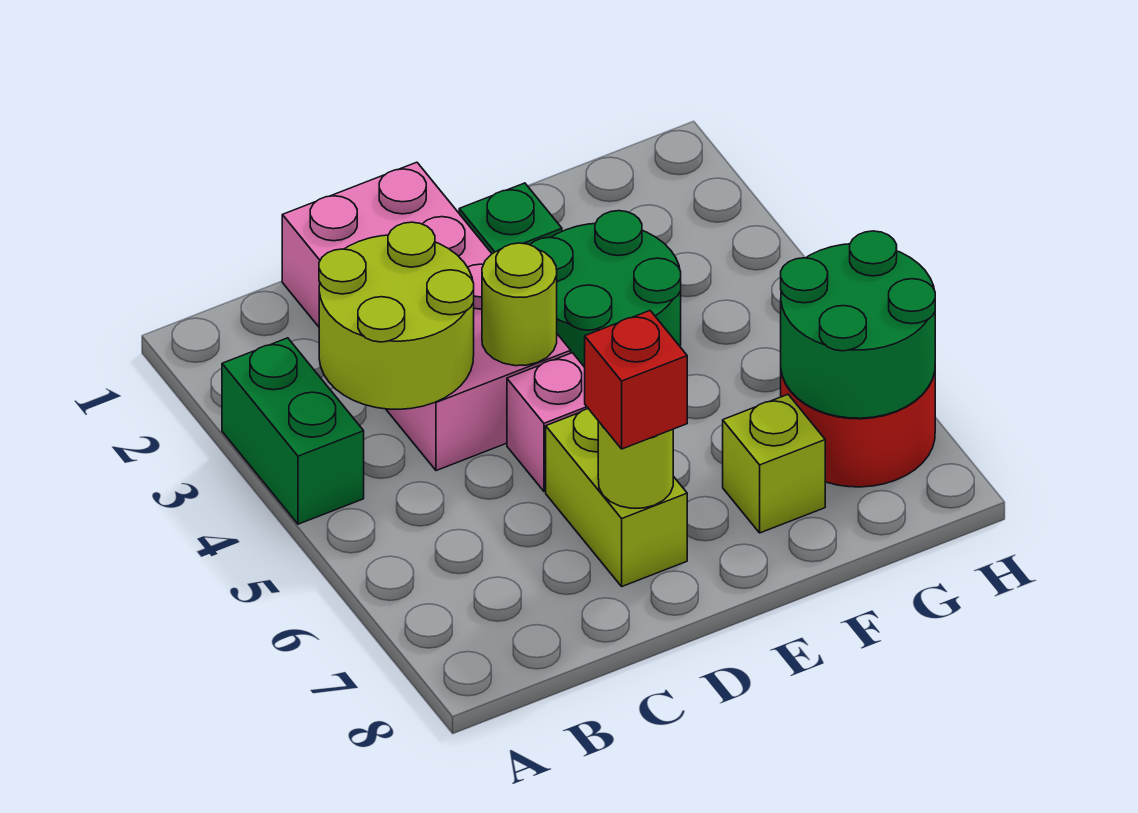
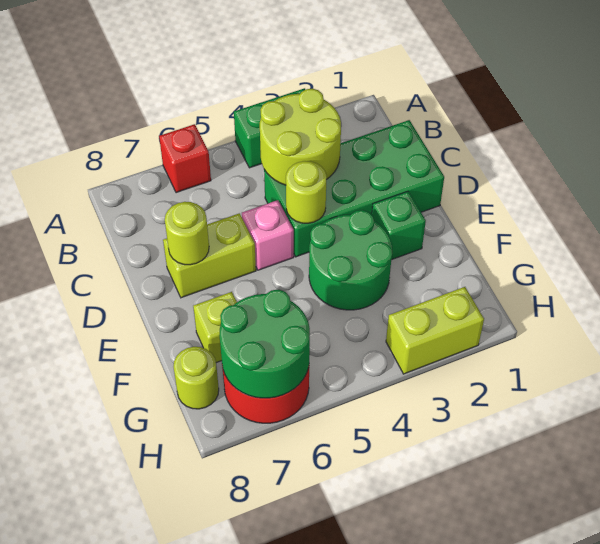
pink 2x4 brick [282,162,571,471] -> green 2x4 brick [264,120,444,257]
red 1x1 brick [585,311,687,449] -> red 1x1 brick moved to [159,124,211,193]
none -> lime 1x1 round brick [173,347,219,409]
none -> lime 1x2 brick [386,287,484,374]

